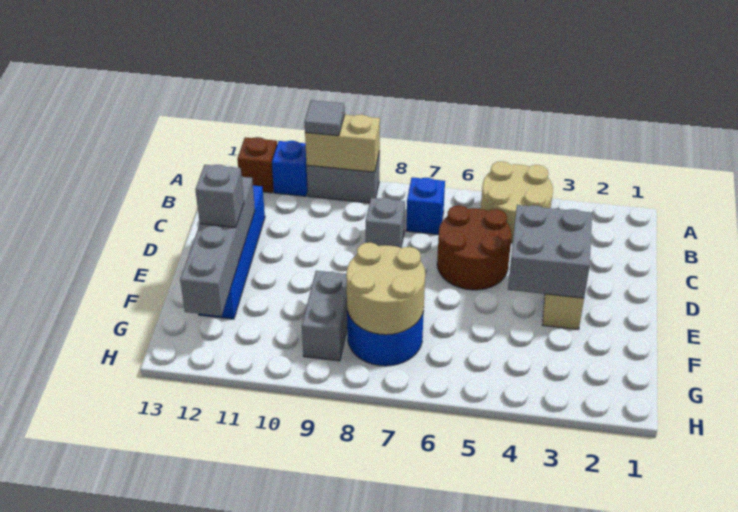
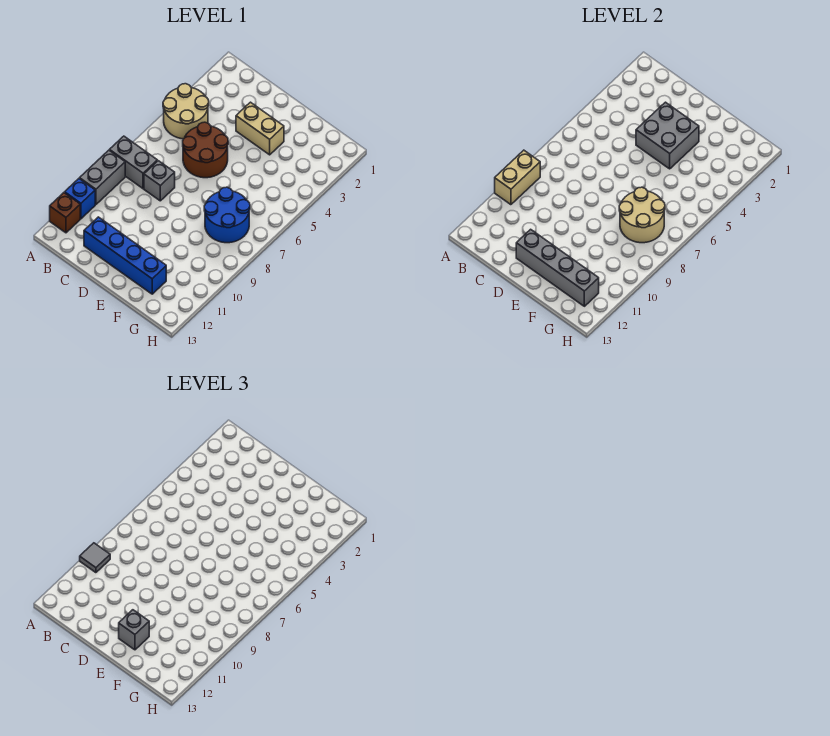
blue 1x1 brick [406,177,445,235] -> none
grey 1x2 brick [302,271,347,361] -> grey 1x2 brick moved to [110,136,157,189]

